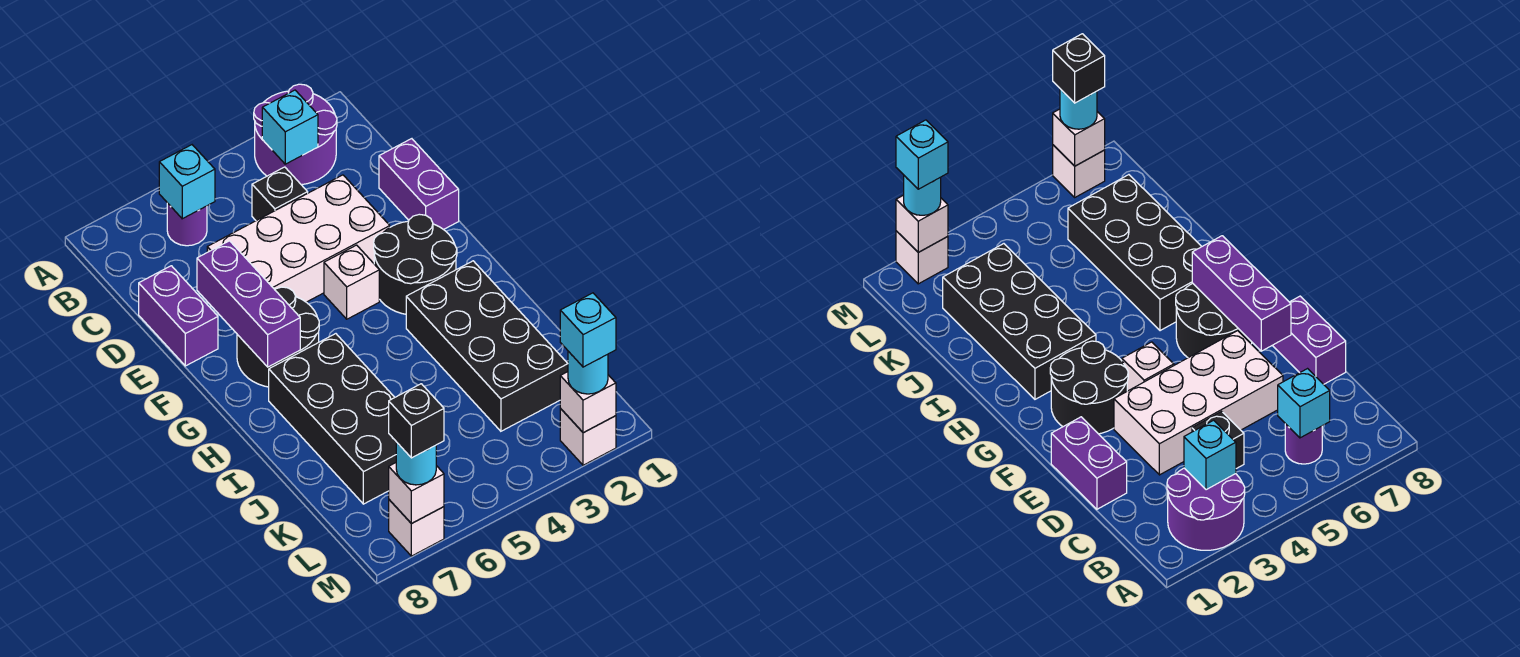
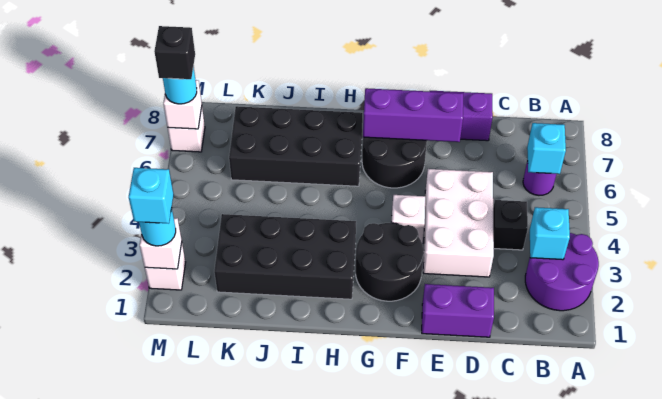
white 2x4 brick [207,175,390,302] -> white 2x3 brick [423,169,494,277]

